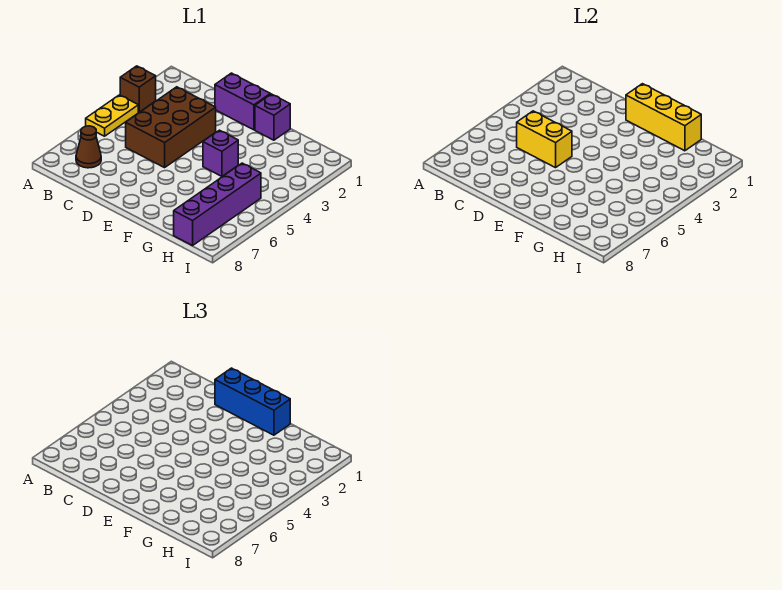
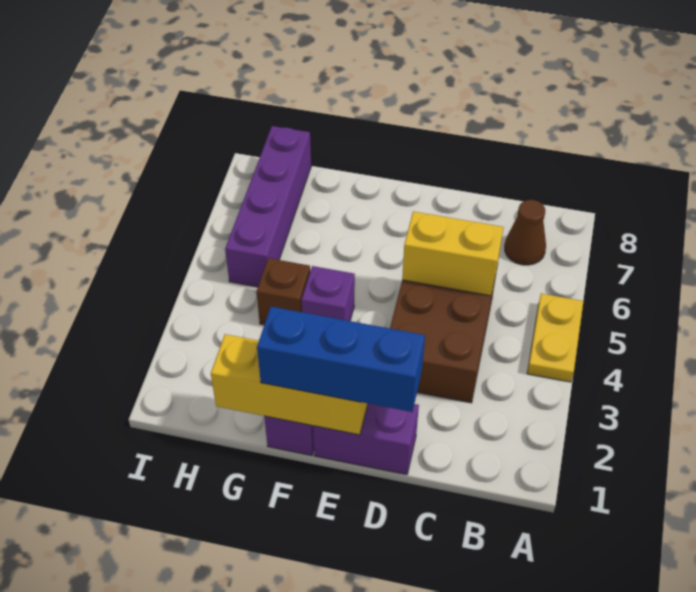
brown 1x1 brick [120,66,156,112] -> brown 1x1 brick moved to [256,258,310,325]

